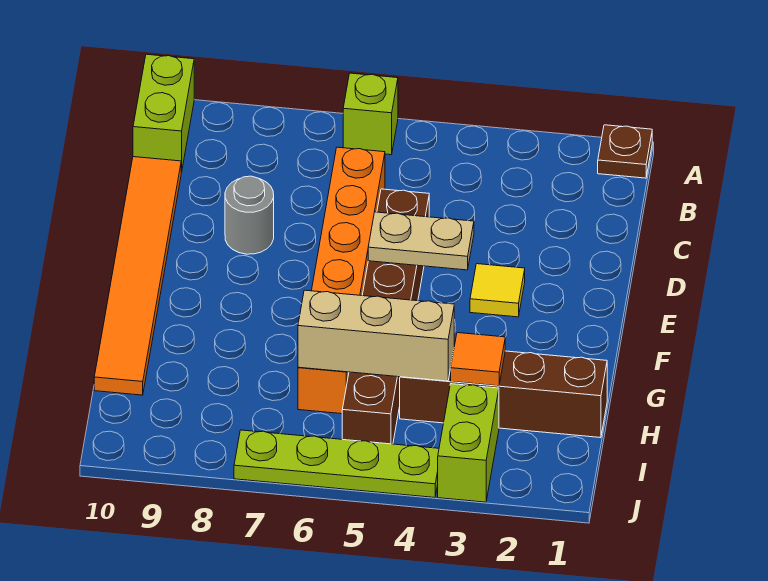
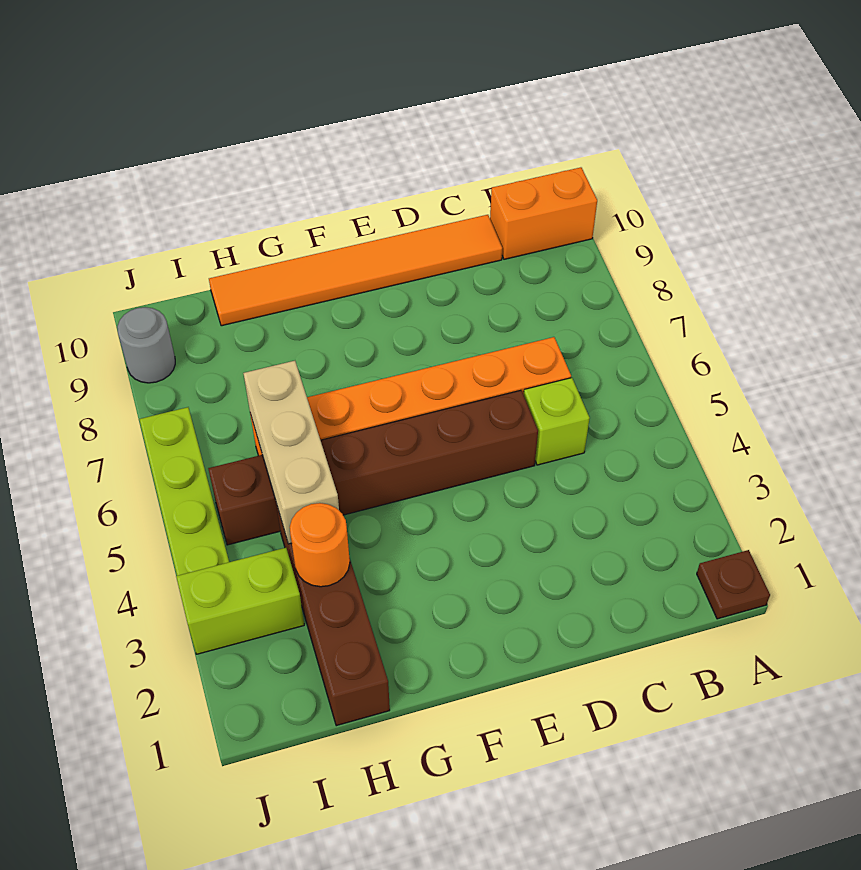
lime 1x1 brick [343,73,398,155] -> lime 1x1 brick moved to [524,378,590,465]
lime 1x2 brick [133,54,194,173] -> orange 1x2 brick [490,167,597,259]
grey 1x1 round brick [225,176,274,254] -> grey 1x1 round brick moved to [117,307,175,383]
yellow 1x1 tile [470,264,525,317] -> none
tan 1x2 plate [368,212,474,270] -> none
orange 1x1 tile [451,333,505,386] -> orange 1x1 round brick [290,503,350,587]

